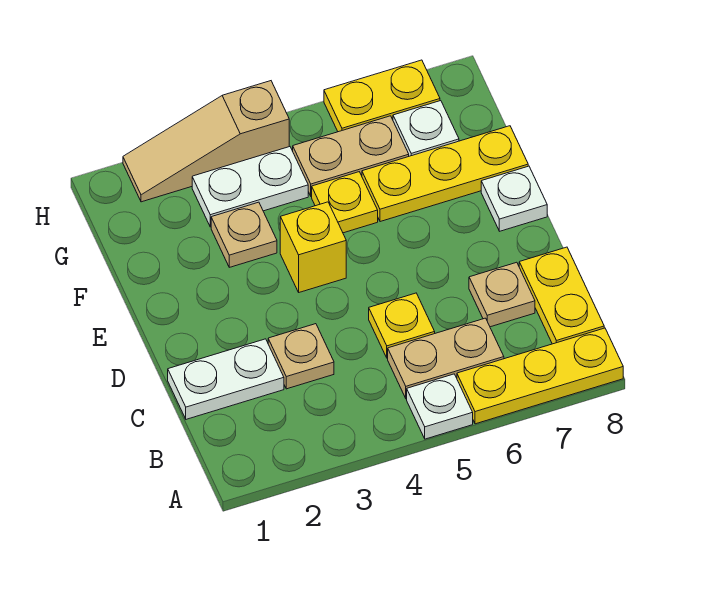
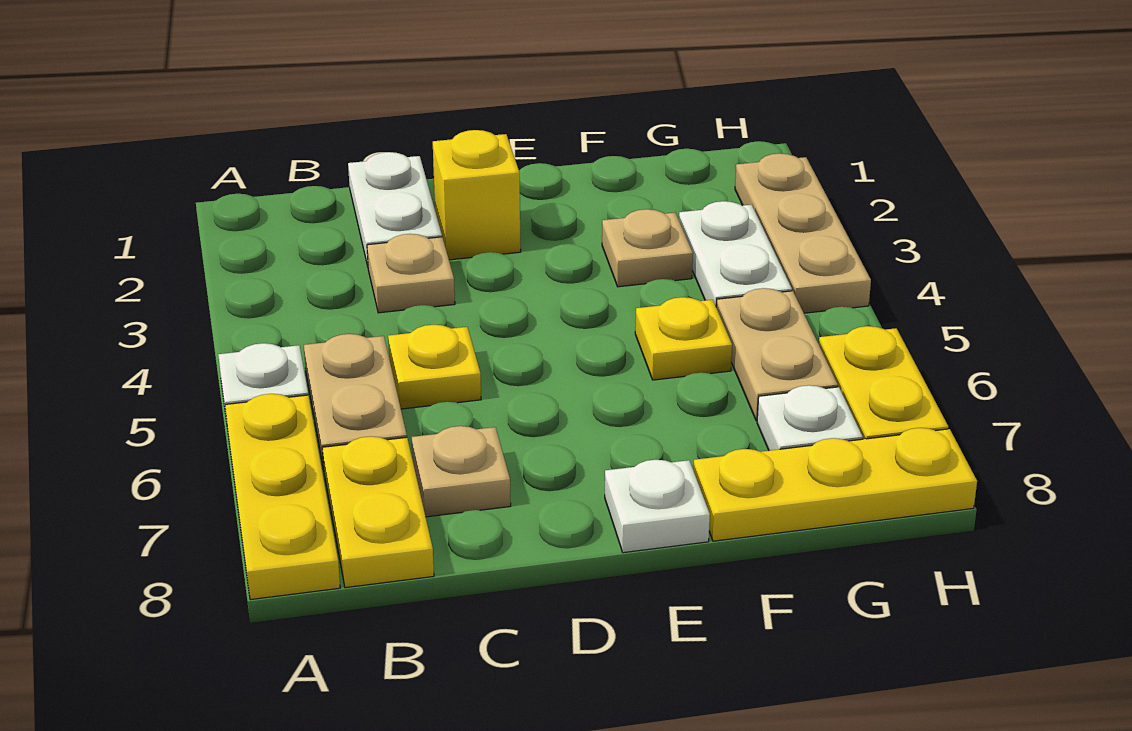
yellow 1x2 plate [519,247,604,344] -> yellow 1x2 plate turned to [322,436,434,588]
yellow 1x1 brick [280,202,346,292] -> yellow 1x1 brick moved to [433,130,521,260]
yellow 1x3 plate [362,126,528,222] -> yellow 1x3 plate turned to [693,428,977,541]
tan 1x3 slope [123,81,289,202] -> tan 1x3 plate [735,153,871,313]

